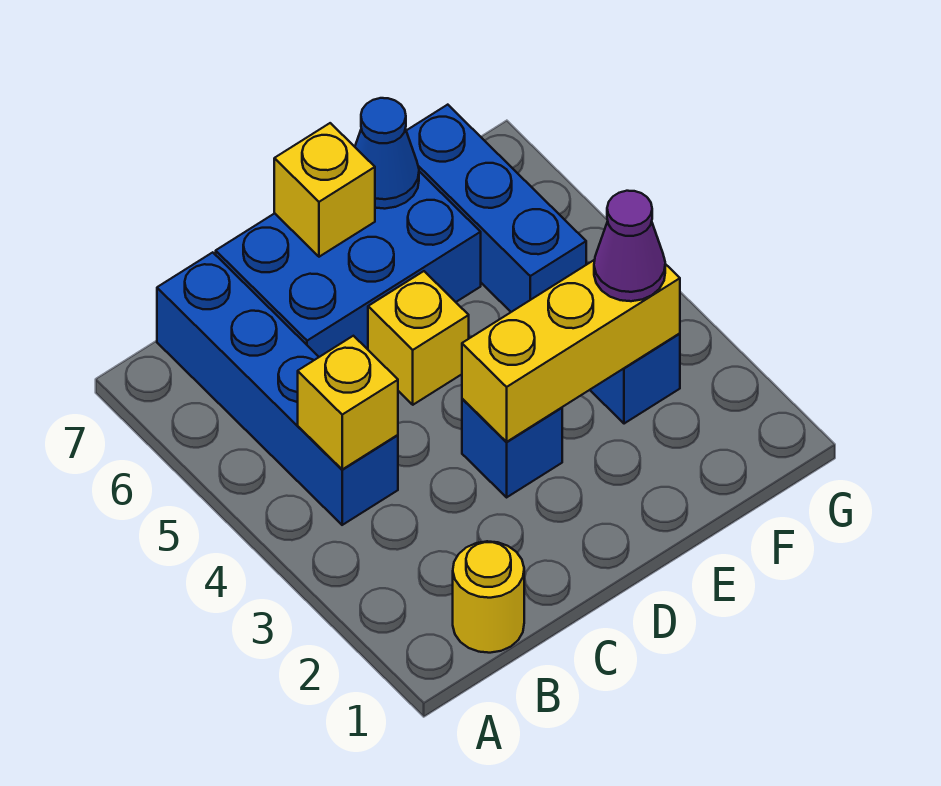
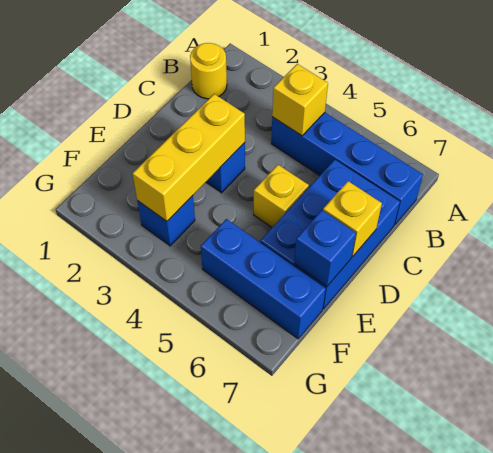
blue 1x1 cone [355,98,419,209] -> blue 1x1 brick [294,210,356,286]
purple 1x1 cone [594,191,665,301] -> none

